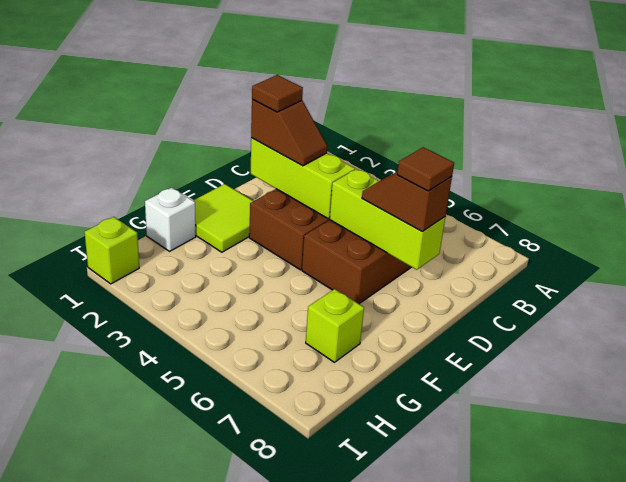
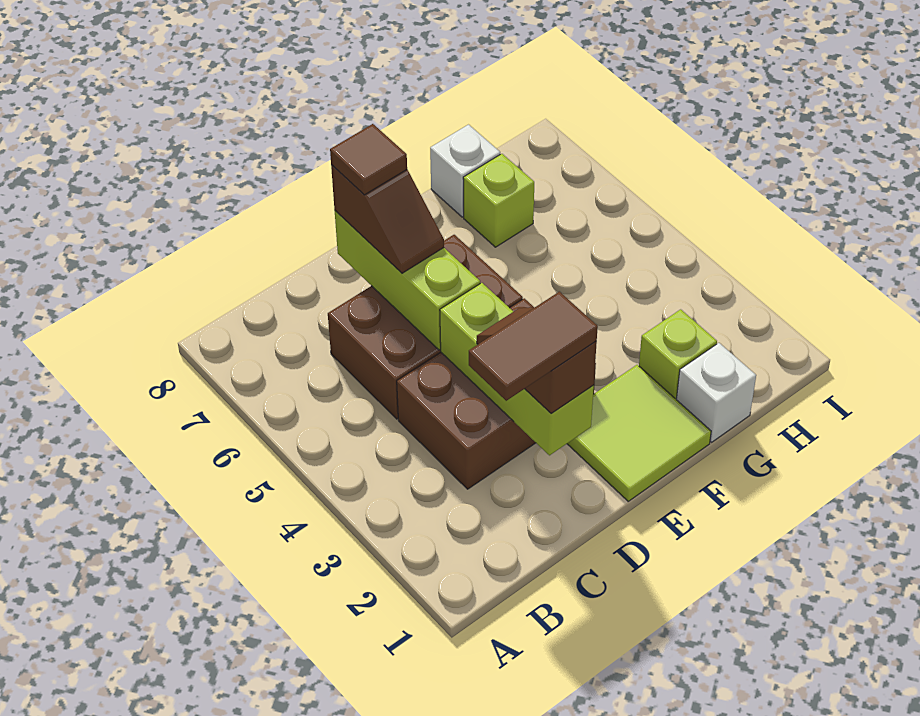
brown 1x1 tile [252,75,303,112] -> brown 1x2 tile [469,292,598,401]
none -> white 1x1 brick [430,125,500,217]
lime 1x1 brick [84,217,139,284] -> lime 1x1 brick moved to [639,309,717,399]

